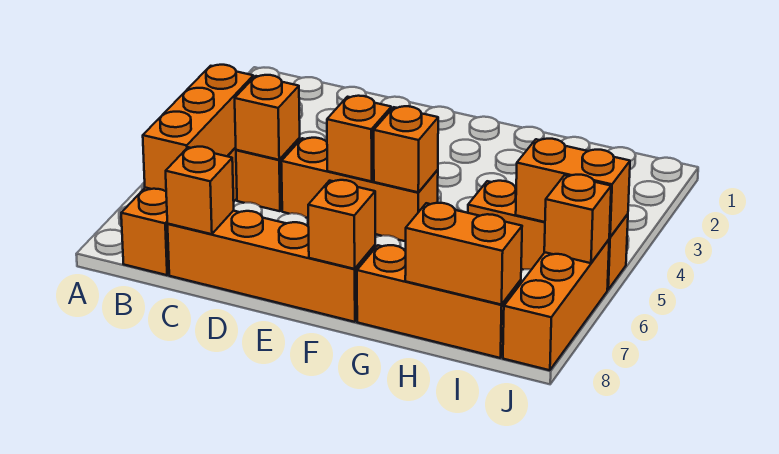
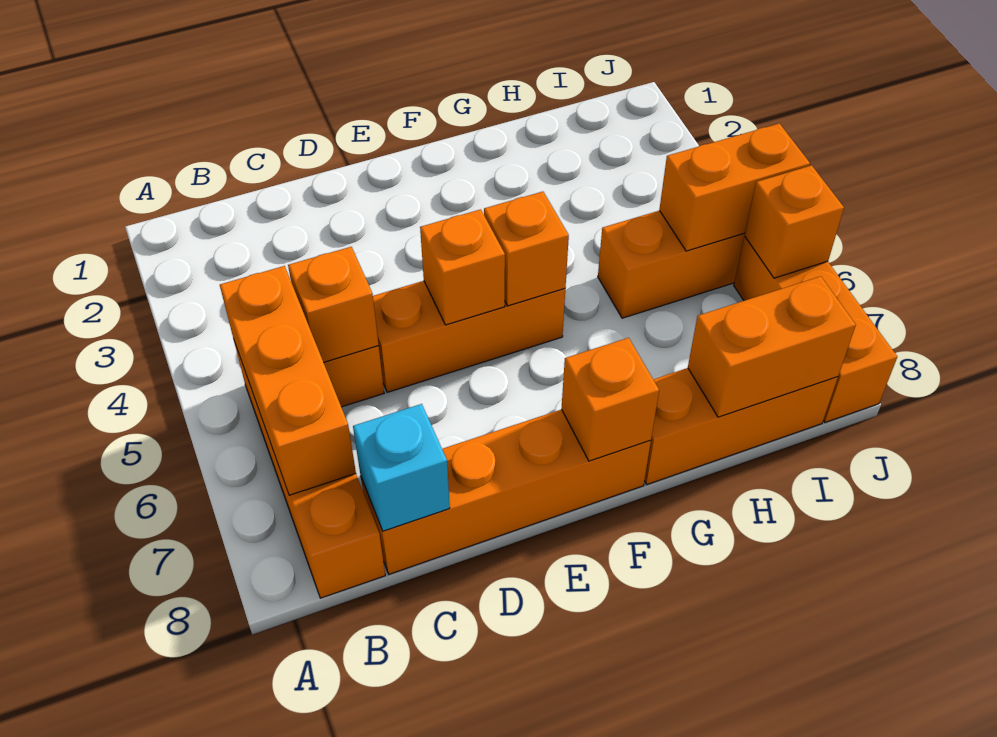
orange 1x1 brick [166,147,234,234] -> cyan 1x1 brick [353,404,450,531]

